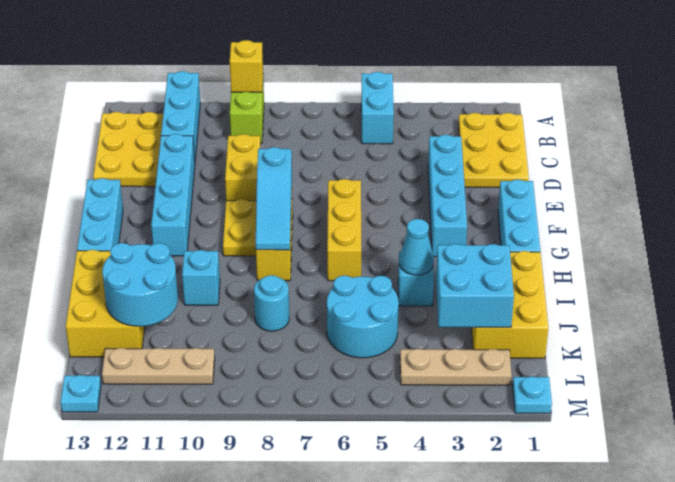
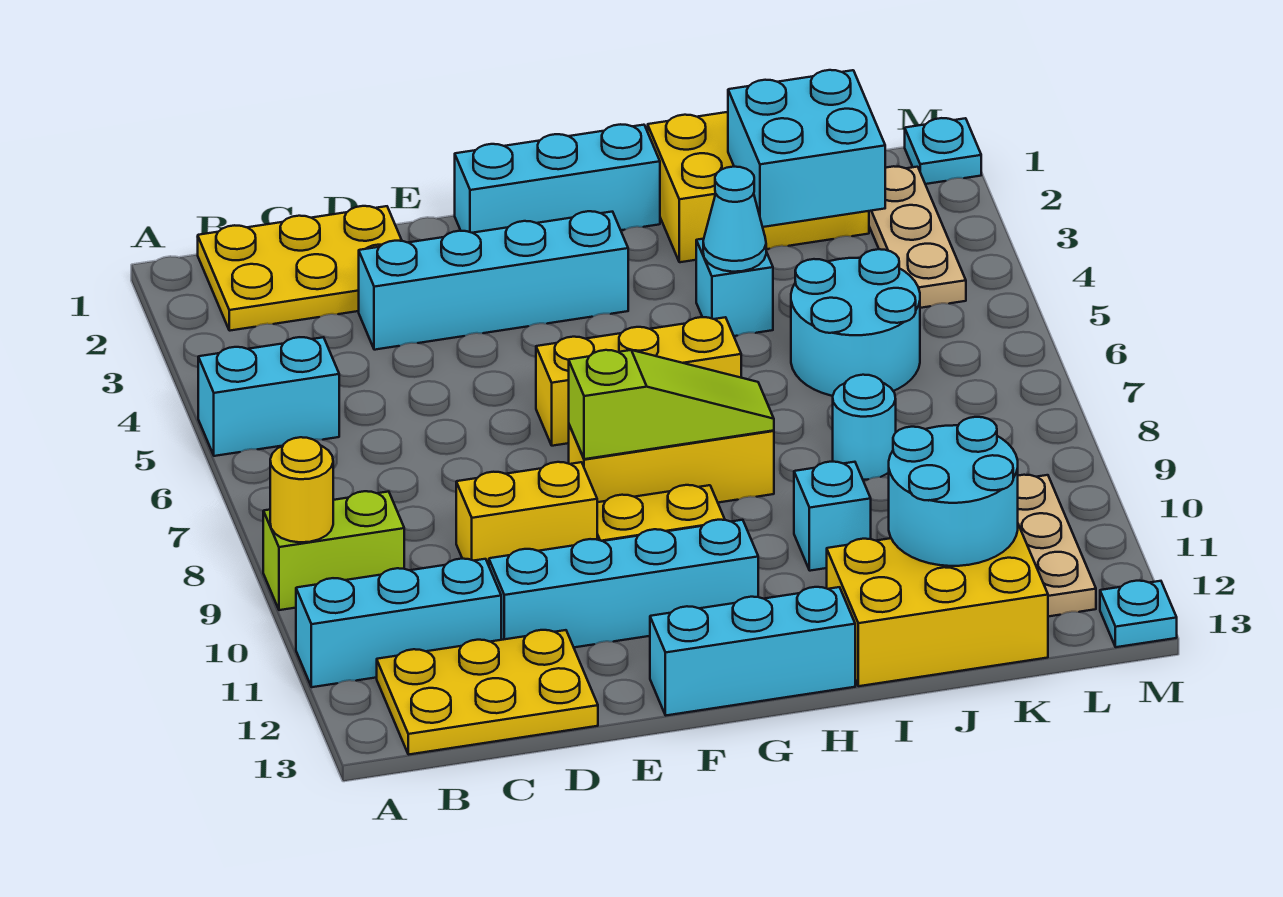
yellow 1x1 brick [230,40,263,92] -> yellow 1x1 round brick [270,437,333,542]
cyan 1x3 slope [256,147,292,250] -> lime 1x3 slope [569,350,774,459]

